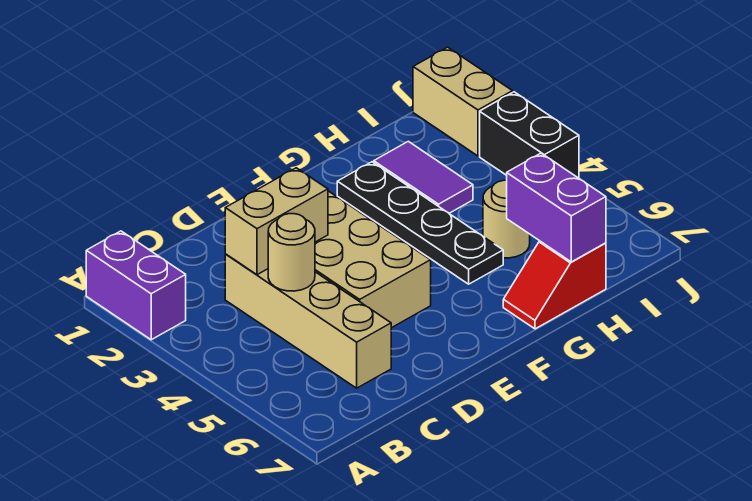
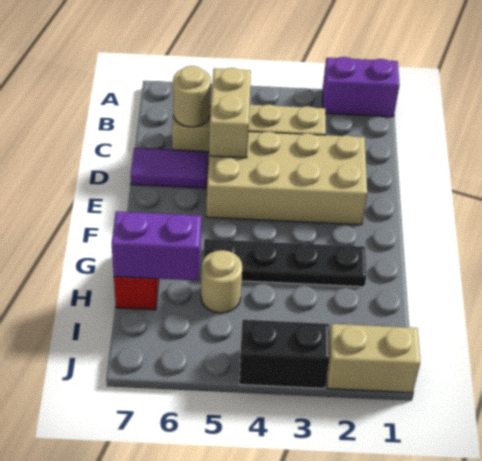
tan 1x2 brick [225,168,328,275] -> tan 1x2 brick moved to [209,68,251,158]
tan 1x1 round brick [268,214,315,291] -> tan 1x1 round brick moved to [173,66,211,127]
purple 1x2 tile [374,141,473,213] -> purple 1x2 tile moved to [131,148,209,188]

